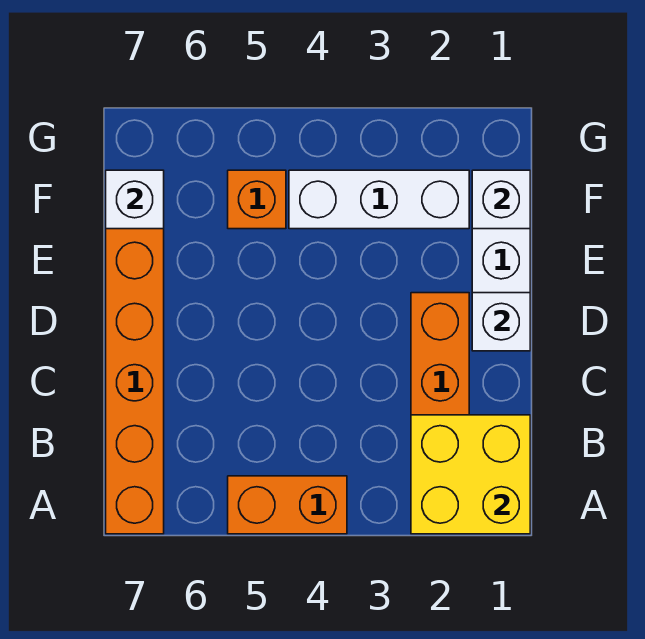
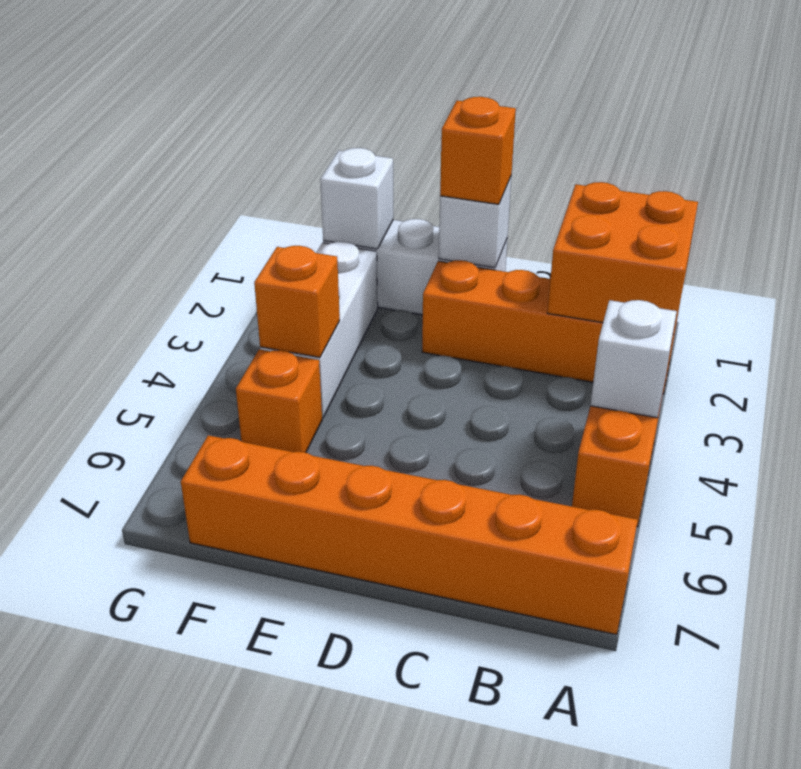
yellow 2x2 brick [411,415,530,534] -> orange 2x2 brick [547,182,698,334]
none -> orange 1x1 brick [440,97,516,204]
none -> orange 1x1 brick [254,246,340,357]
white 1x1 brick [106,170,164,229] -> white 1x1 brick moved to [590,300,677,418]

